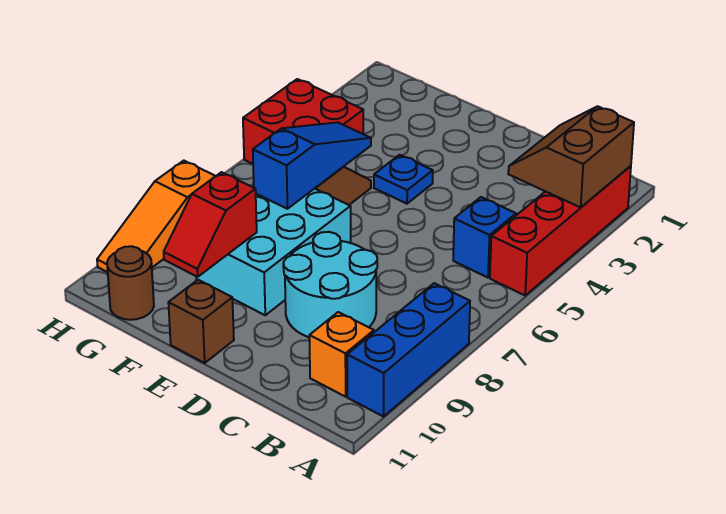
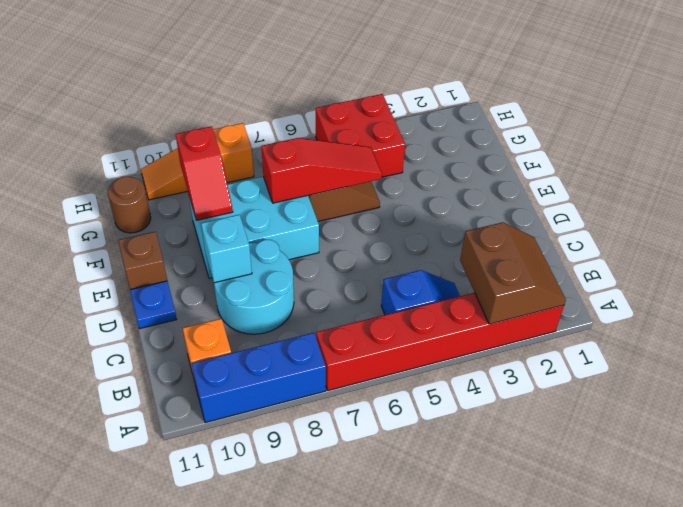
red 1x4 brick [490,166,631,295] -> red 1x6 brick [316,293,564,391]
brown 2x2 slope [508,106,634,207] -> brown 2x2 slope turned to [460,222,566,324]
none -> cyan 1x1 brick [201,215,252,283]
blue 1x1 plate [374,155,433,204] -> blue 1x1 plate moved to [130,281,177,329]
blue 1x3 slope [253,122,371,209] -> red 1x3 slope [261,138,382,203]
red 1x2 slope [164,172,257,277] -> red 1x2 slope turned to [176,126,233,220]

